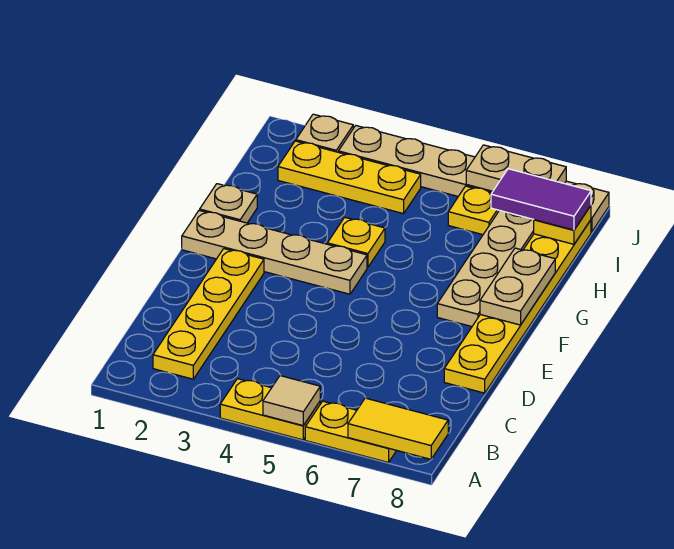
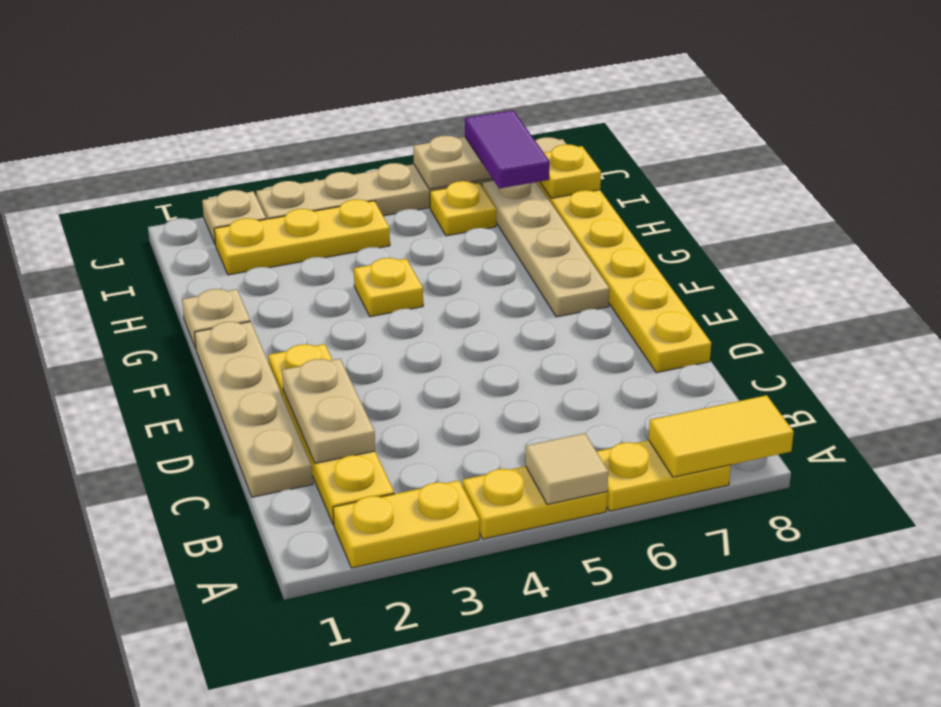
none -> yellow 1x2 plate [333,480,480,568]
tan 1x4 plate [182,210,367,294] -> tan 1x4 plate turned to [194,321,313,497]
tan 1x2 plate [480,248,555,325] -> tan 1x2 plate moved to [282,359,375,463]
purple 1x2 tile [491,169,591,230] -> purple 1x2 tile turned to [465,110,550,188]

